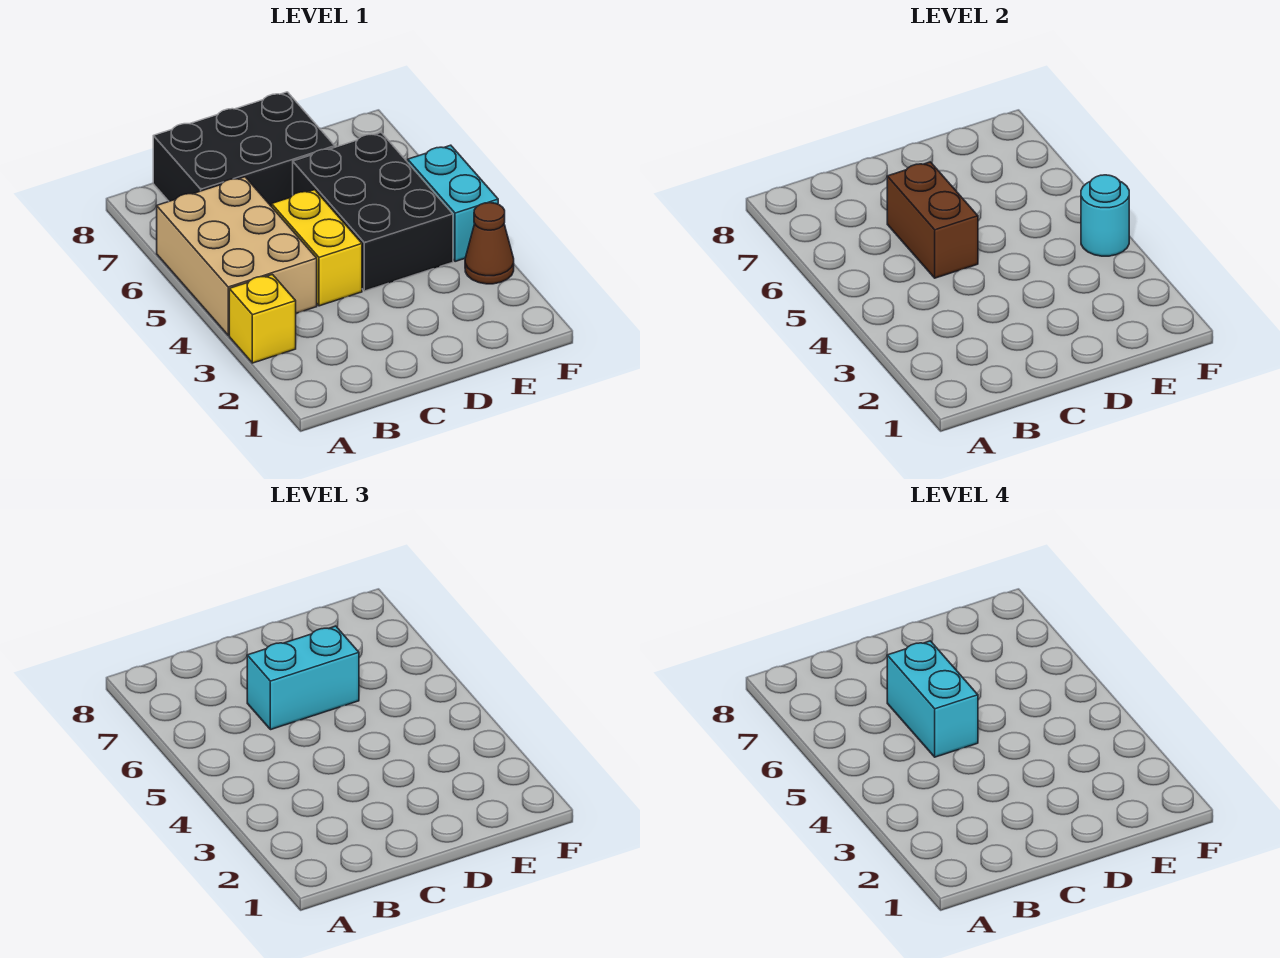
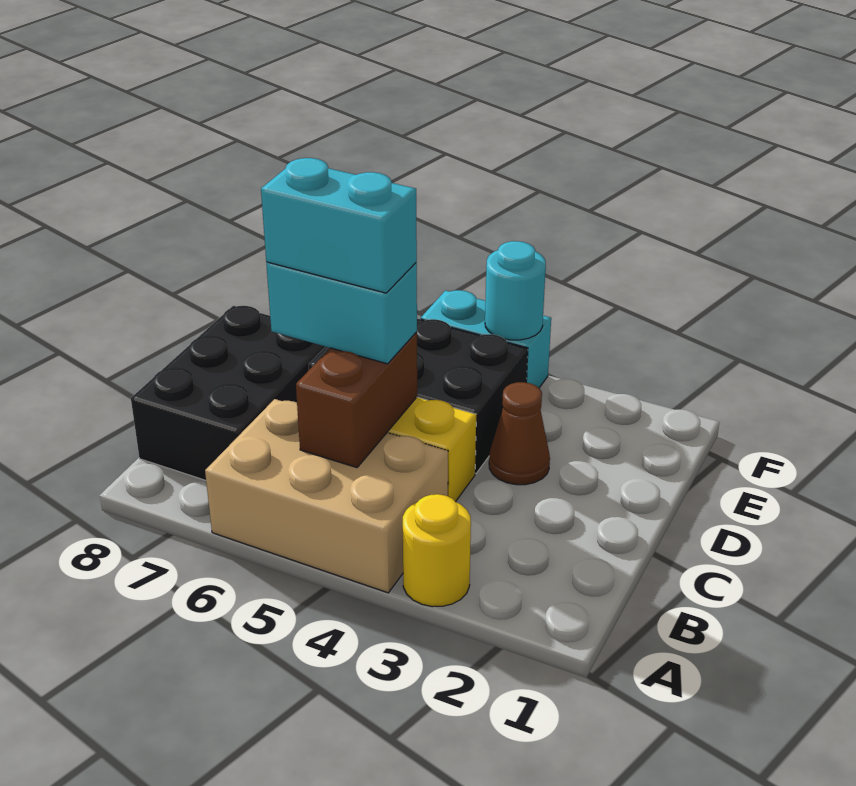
yellow 1x1 brick [229,275,296,363] -> yellow 1x1 round brick [403,494,471,607]
brown 1x2 brick [887,162,978,278] -> brown 1x2 brick turned to [296,332,417,468]
cyan 1x2 brick [247,626,359,730] -> cyan 1x2 brick turned to [266,262,417,364]
brown 1x1 cone [465,203,514,284] -> brown 1x1 cone moved to [489,382,550,485]

